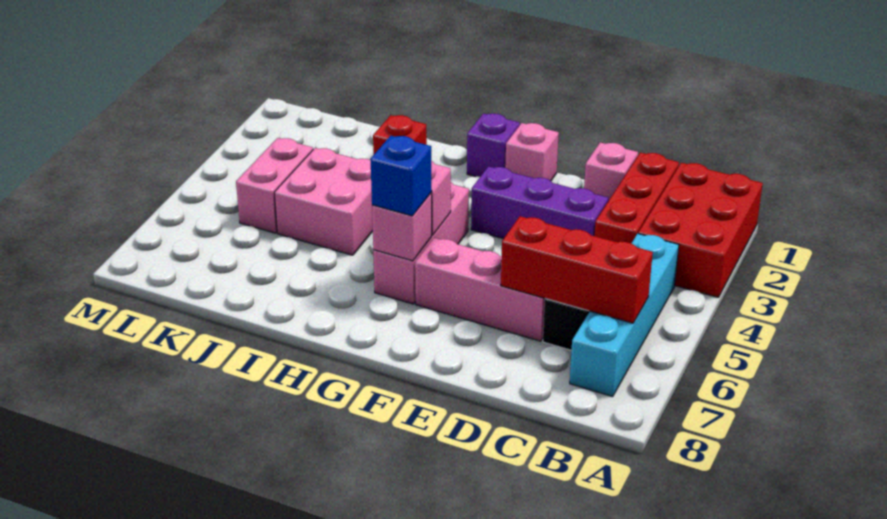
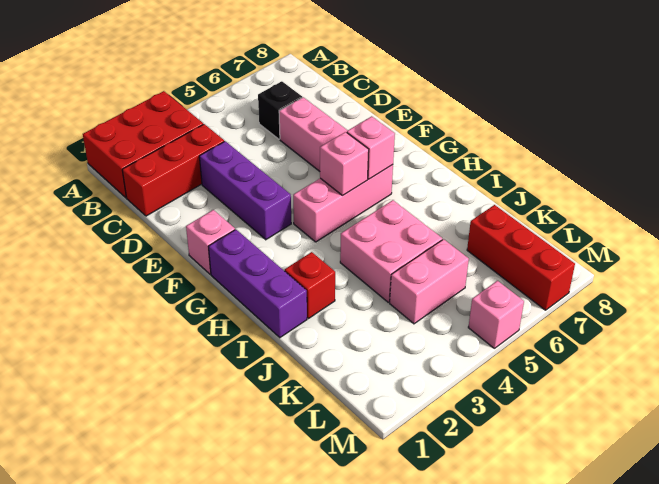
cyan 1x4 brick [570,234,679,397] -> none
red 1x3 brick [501,216,653,323] -> red 1x3 brick moved to [467,205,575,310]
pink 1x1 brick [584,142,638,201] -> pink 1x1 brick moved to [468,281,524,348]
purple 1x1 brick [467,113,520,177] -> purple 1x3 brick [208,230,307,338]
blue 1x1 brick [370,136,432,216] -> none

